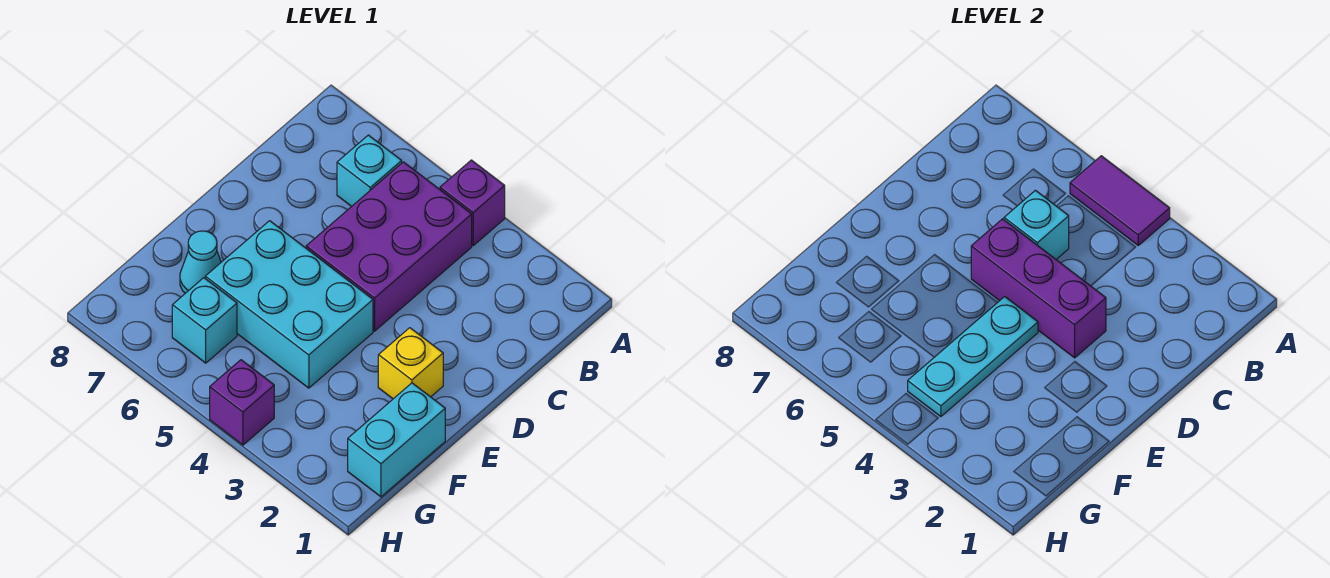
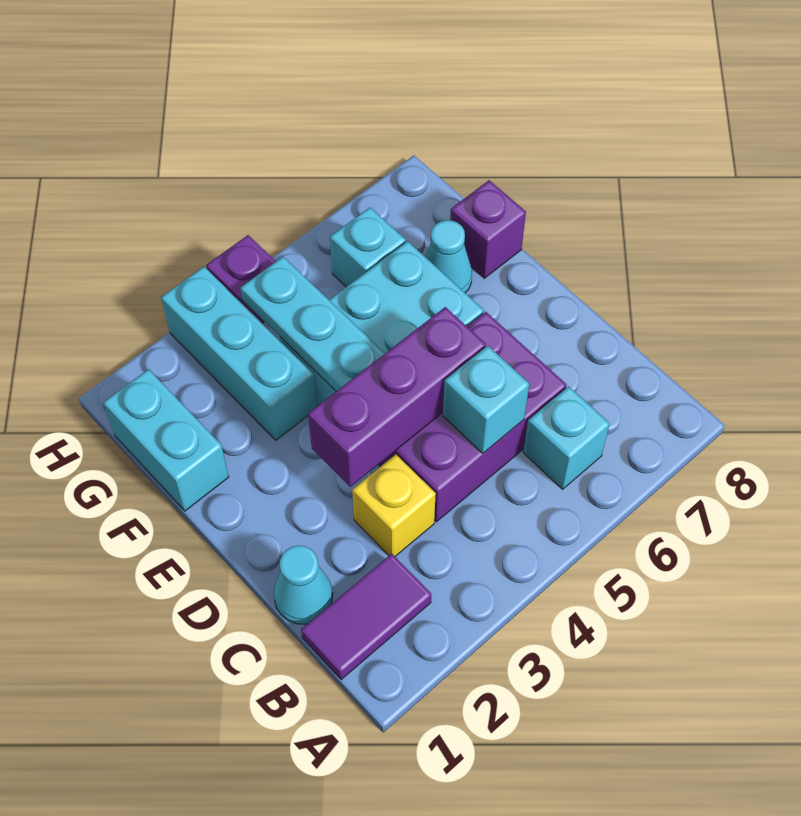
purple 1x1 brick [440,160,505,245] -> purple 1x1 brick moved to [450,180,526,278]
purple 1x2 tile [1070,156,1170,245] -> purple 1x2 tile moved to [301,554,431,680]
purple 2x3 brick [306,162,472,331] -> purple 2x3 brick turned to [378,312,566,522]
none -> cyan 1x1 cone [274,545,333,624]
yellow 1x1 brick [378,328,443,399] -> yellow 1x1 brick moved to [352,454,436,556]
none -> cyan 1x3 brick [161,267,317,440]

